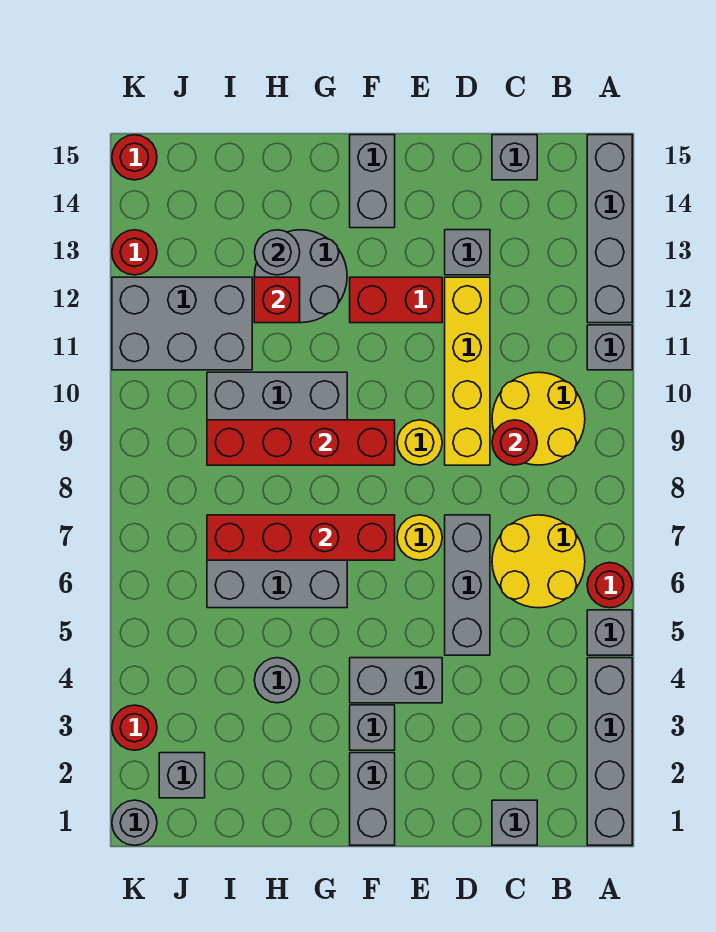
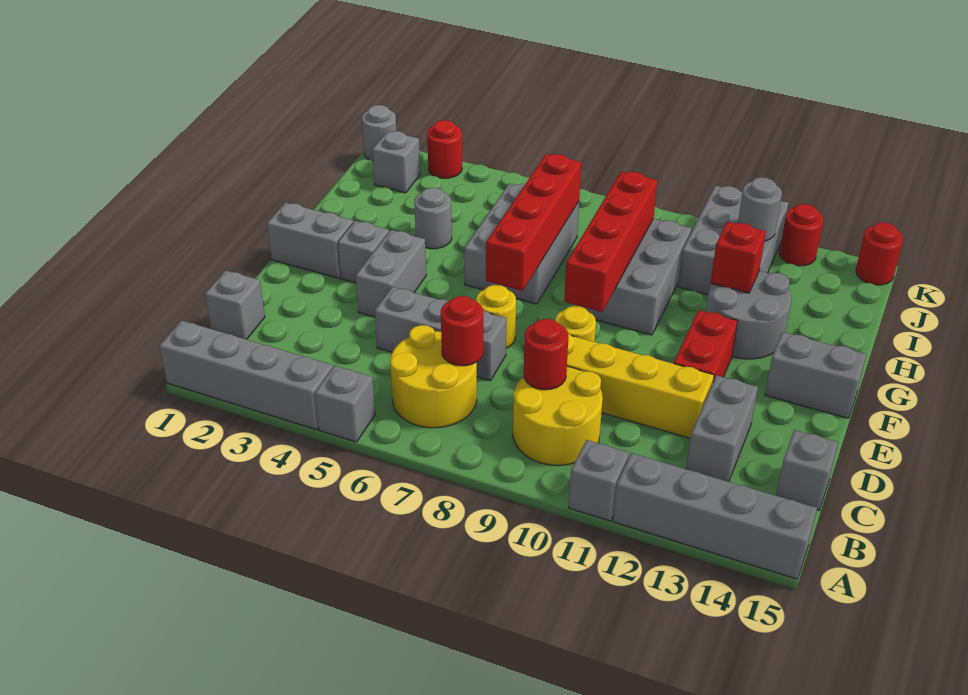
red 1x1 round brick [587,563,632,608] -> red 1x1 round brick moved to [441,296,483,366]
grey 1x1 brick [445,230,490,275] -> grey 1x2 brick [686,375,758,482]
grey 1x1 round brick [255,230,300,275] -> grey 1x1 round brick moved to [738,177,782,241]

